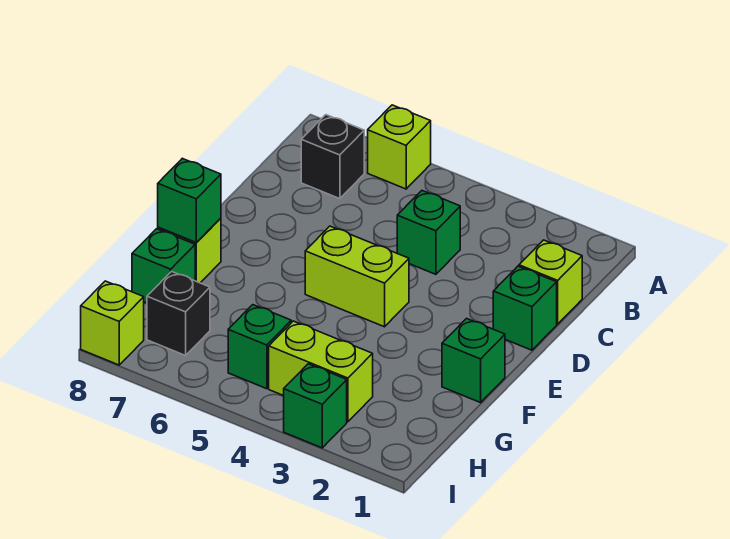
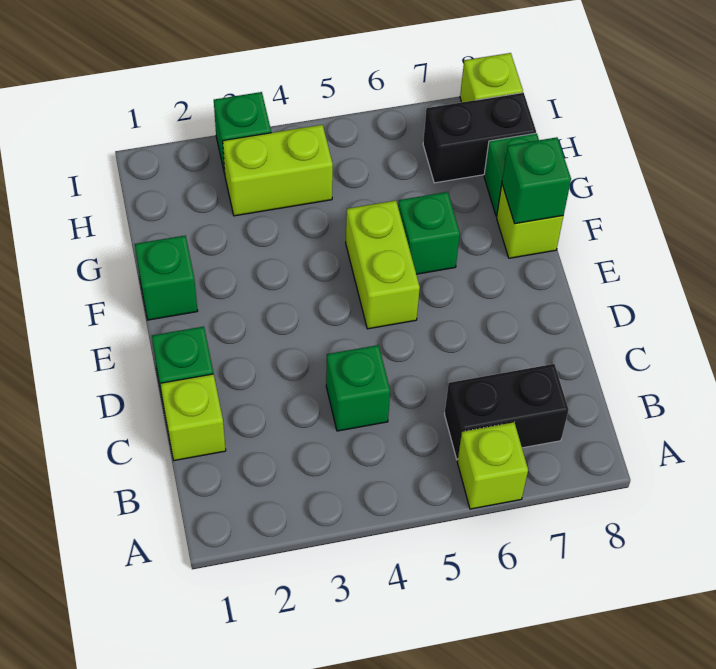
black 1x1 brick [301,115,364,199] -> black 1x2 brick [445,364,569,460]
lime 1x2 brick [305,226,409,327] -> lime 1x2 brick turned to [346,201,420,329]
green 1x1 brick [228,305,291,389] -> green 1x1 brick moved to [398,192,460,274]
black 1x1 brick [147,272,210,355] -> black 1x2 brick [423,93,536,183]

